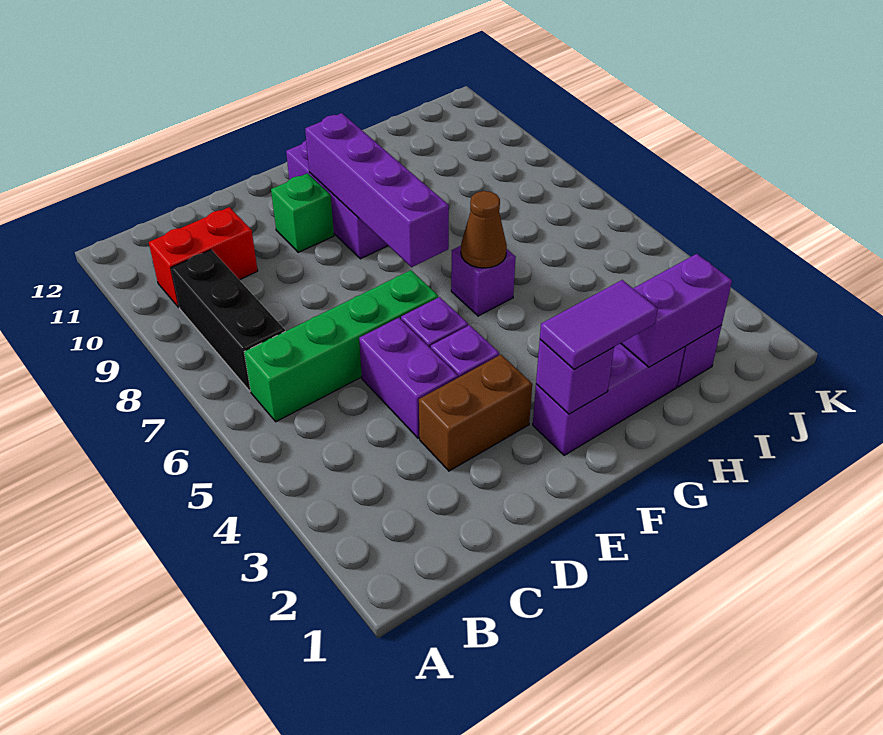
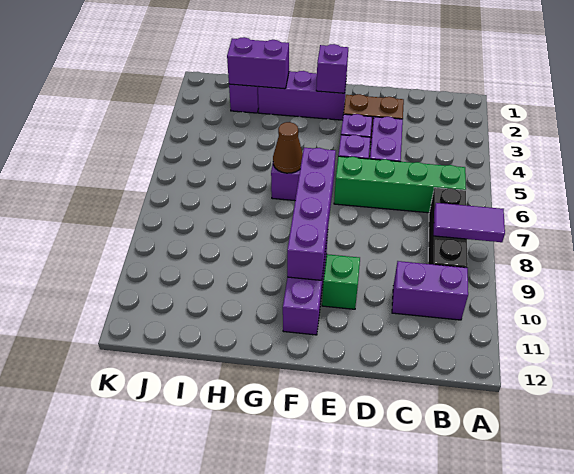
red 1x2 brick [149,207,258,307] -> purple 1x2 brick [392,261,468,320]
purple 1x2 tile [540,280,658,370] -> purple 1x2 tile moved to [434,203,505,242]

